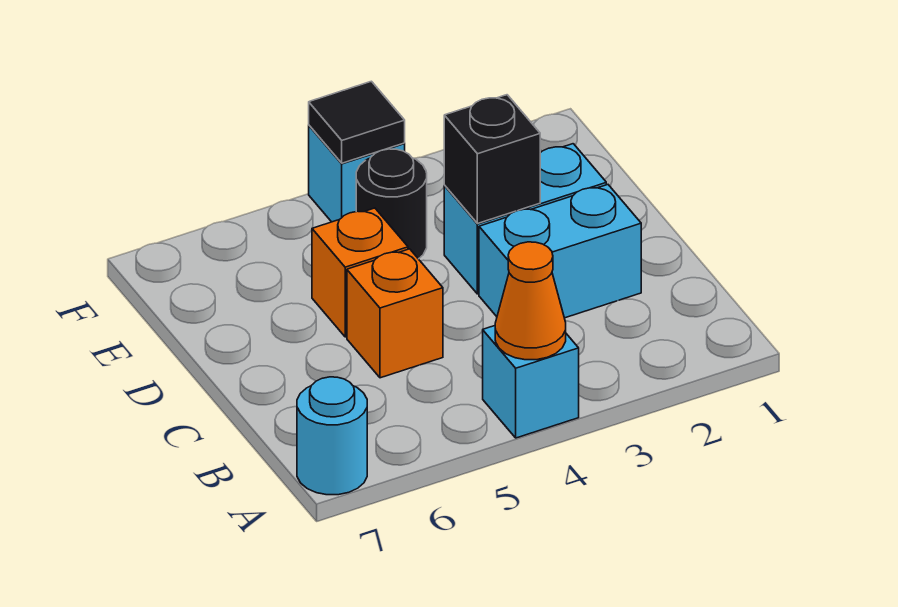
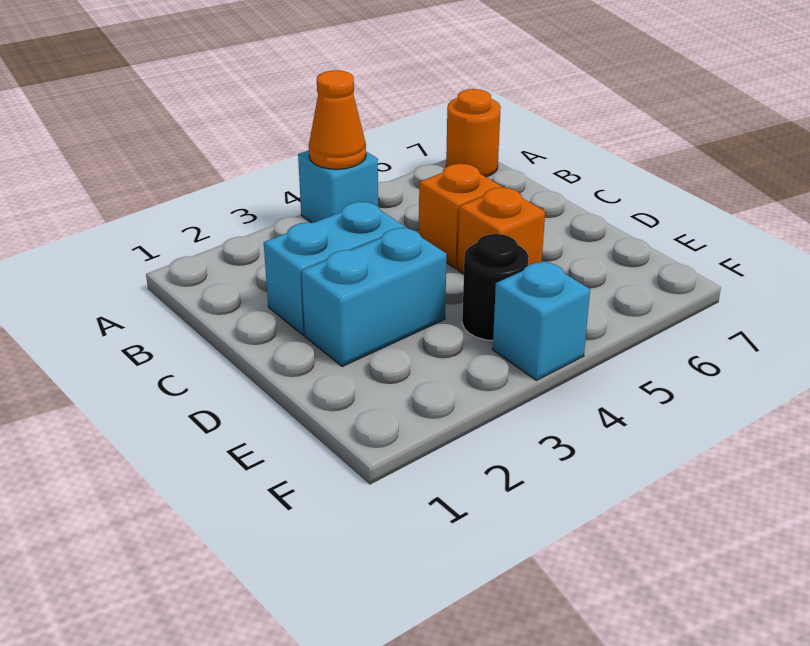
cyan 1x1 round brick [297,377,367,495] -> orange 1x1 round brick [446,89,501,177]
black 1x1 brick [444,95,540,224] -> none
black 1x1 tile [309,81,405,163] -> none

